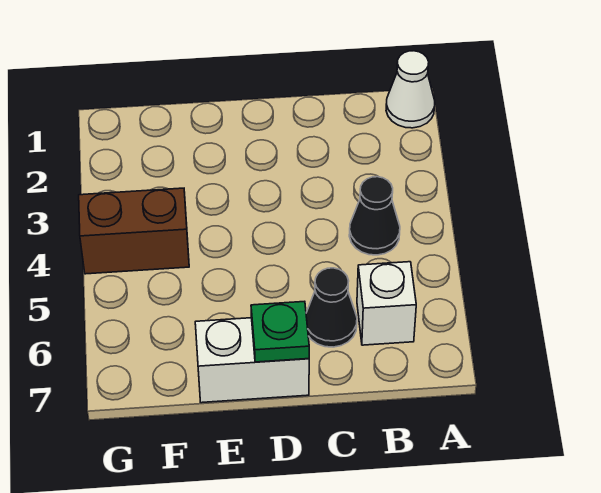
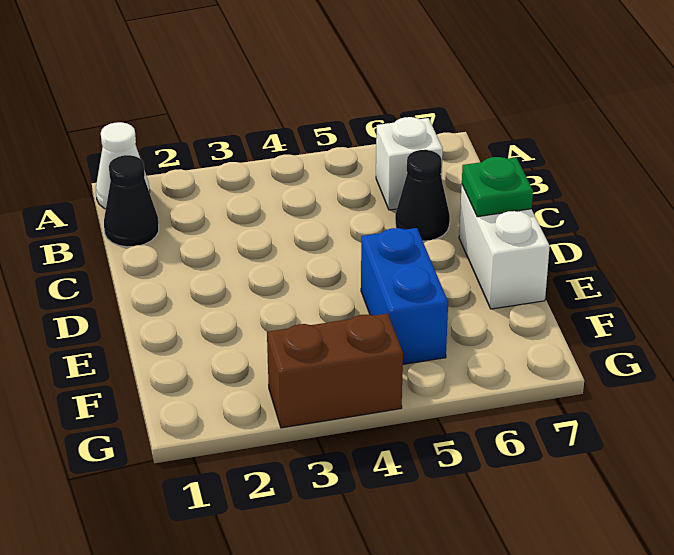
black 1x1 cone [349,177,400,255] -> black 1x1 cone moved to [104,155,159,247]
none -> blue 1x2 brick [361,228,448,364]
brown 1x2 brick [79,188,189,274] -> brown 1x2 brick turned to [267,313,403,428]

